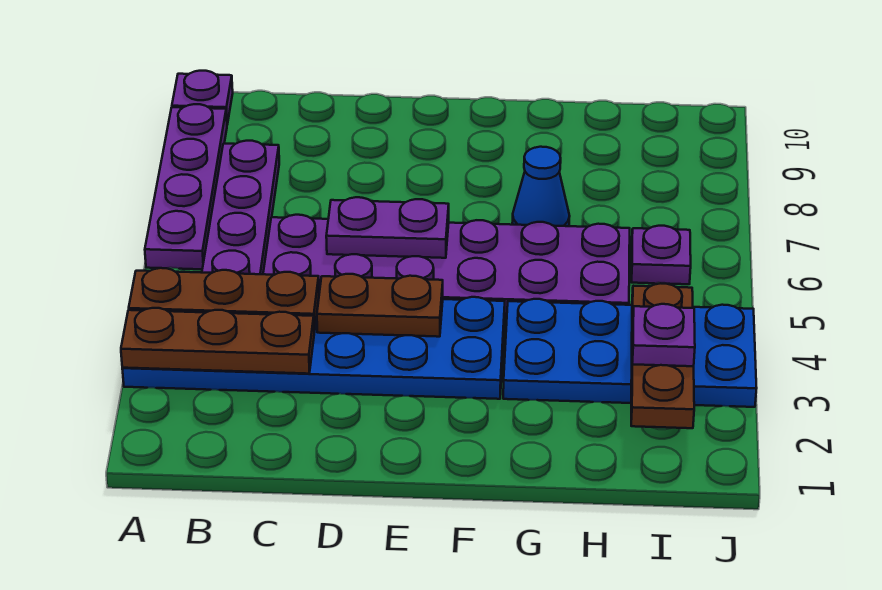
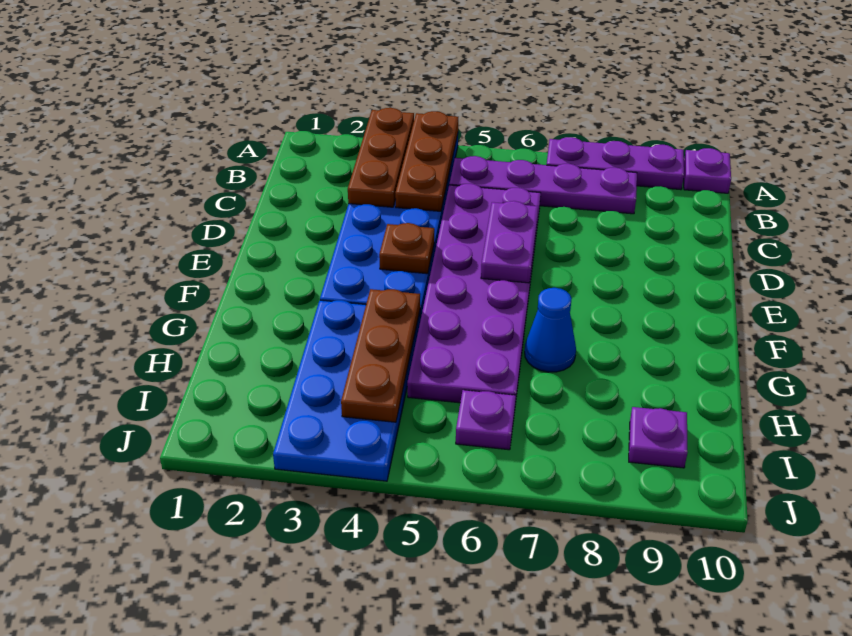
purple 1x4 plate [145,104,227,269] -> purple 1x3 plate [547,137,684,190]
brown 1x2 plate [317,274,443,337] -> brown 1x1 plate [379,223,434,274]
brown 1x3 plate [631,283,694,428] -> brown 1x3 plate turned to [341,289,420,422]
purple 1x1 plate [632,304,695,366] -> purple 1x1 plate moved to [629,407,688,468]

